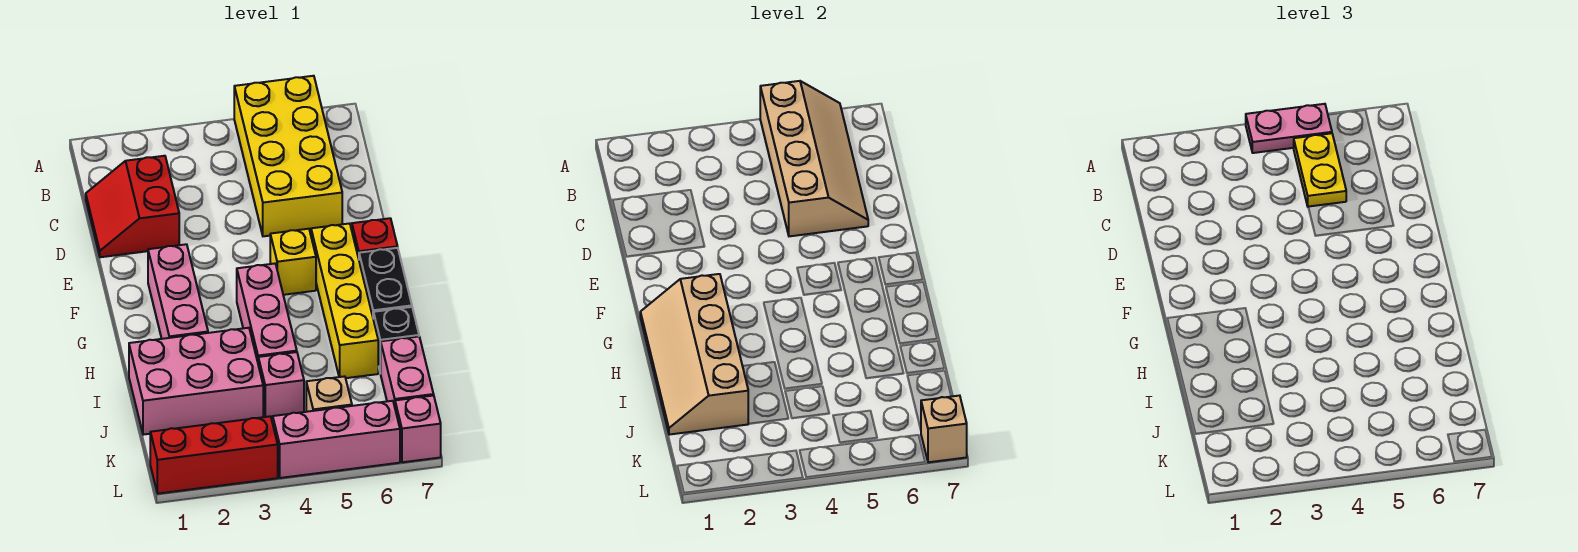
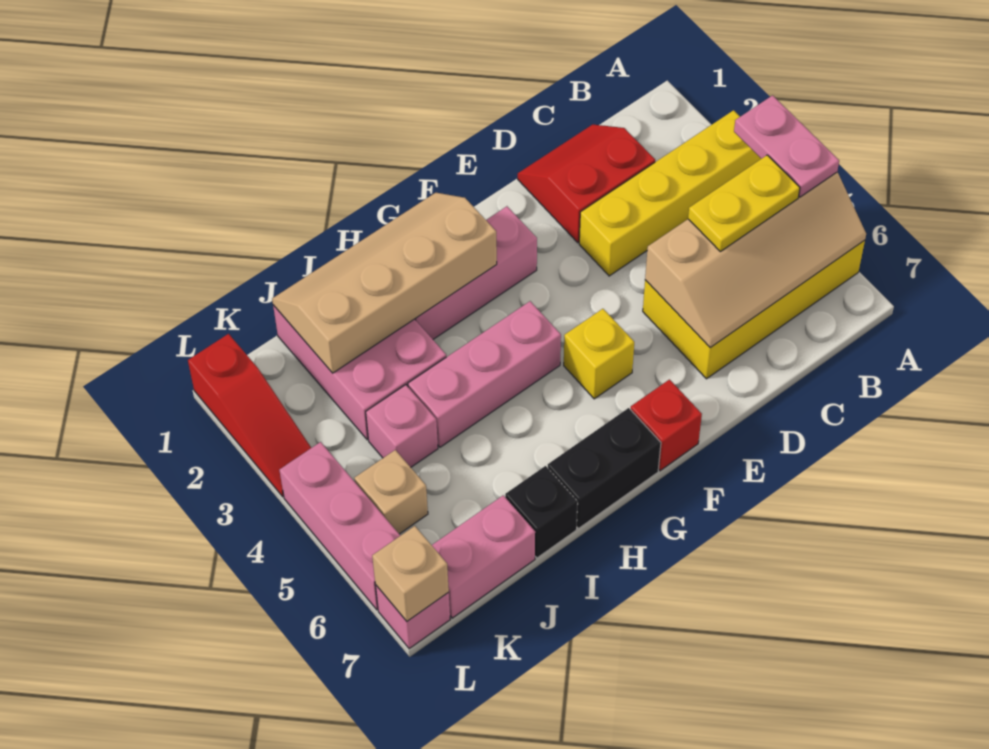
yellow 1x4 brick [311,223,378,378] -> yellow 1x4 brick moved to [579,110,761,276]
red 1x3 brick [150,416,278,494] -> red 1x3 slope [188,334,311,497]

